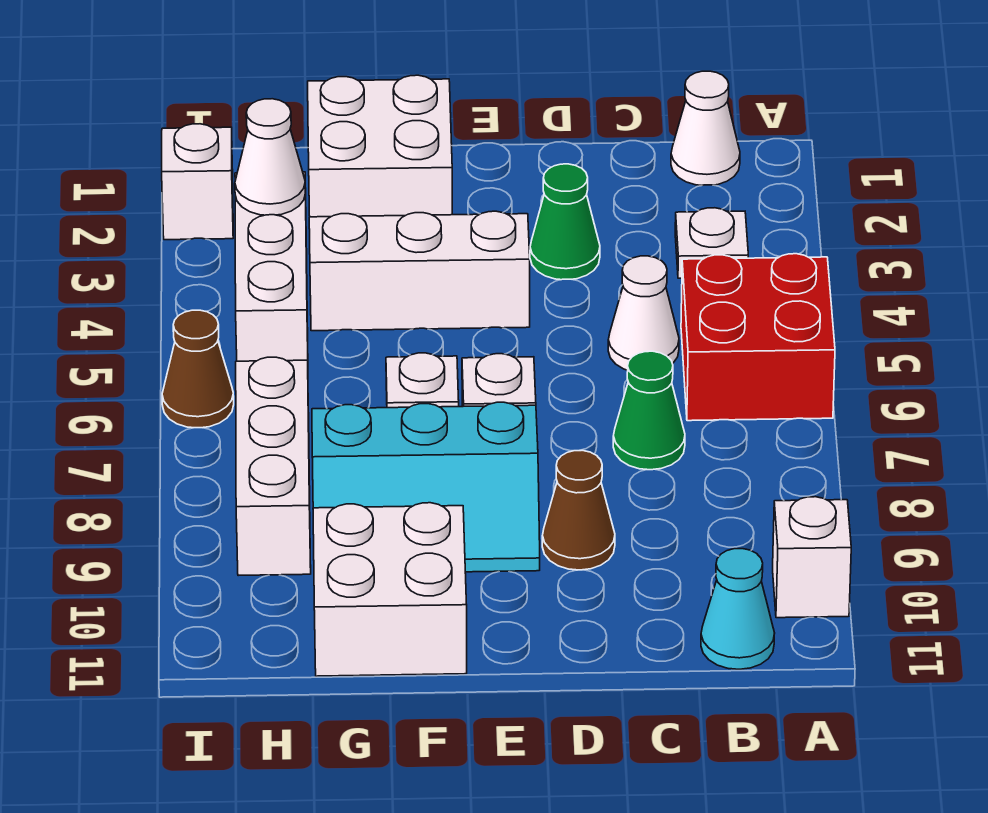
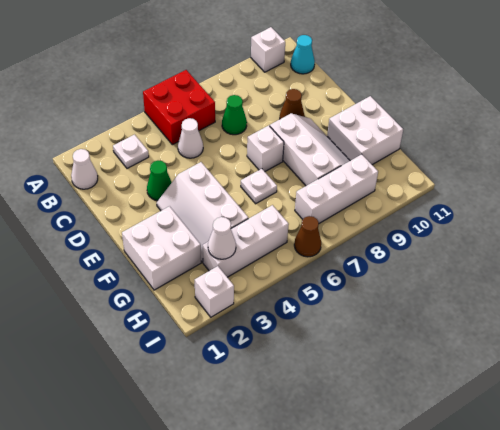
cyan 2x3 slope [312,402,540,572] -> white 2x3 slope [270,114,350,186]

